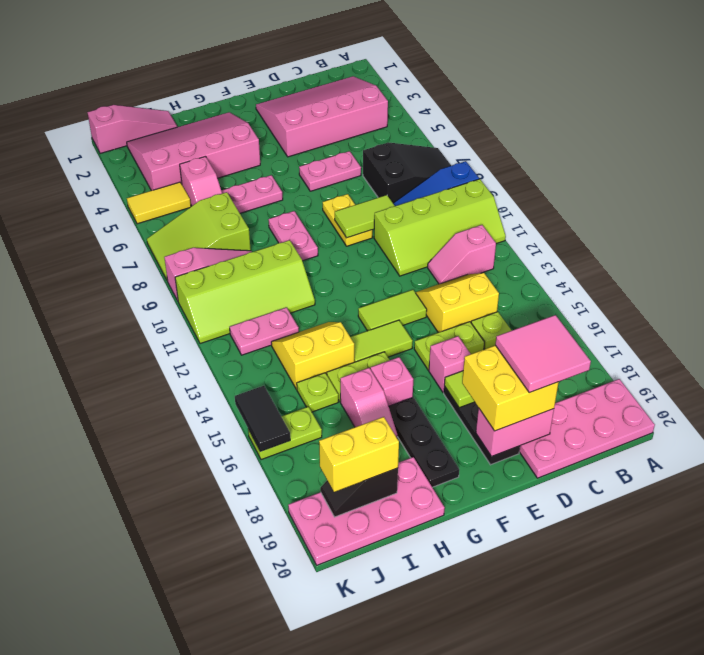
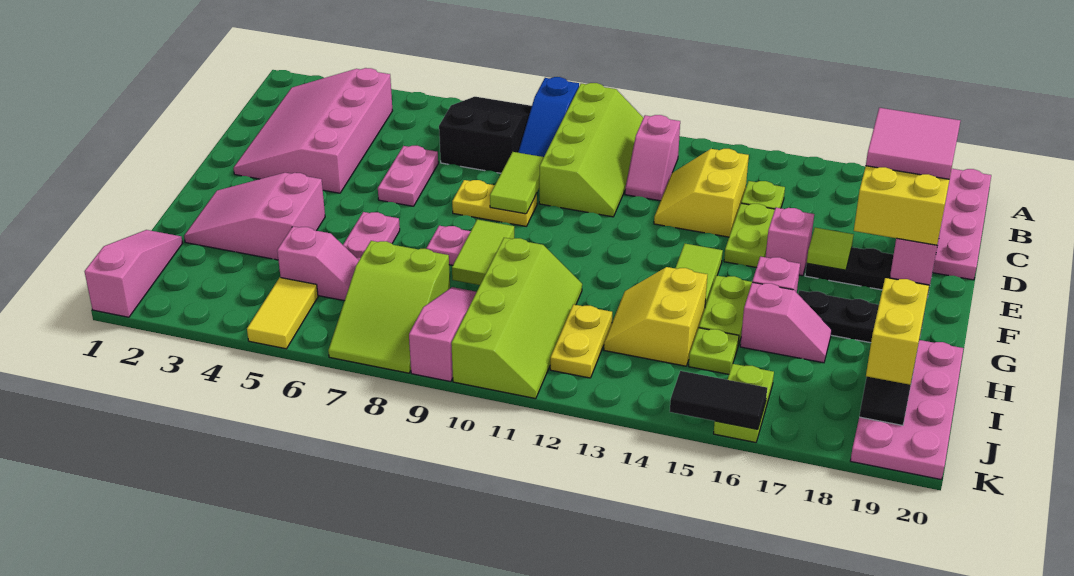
lime 1x2 tile [358,290,427,331] -> lime 1x2 tile moved to [452,220,514,285]
pink 3x4 slope [127,112,260,191] -> pink 2x3 slope [184,173,325,260]
pink 1x2 plate [230,307,299,355] -> yellow 1x2 plate [550,304,612,378]

